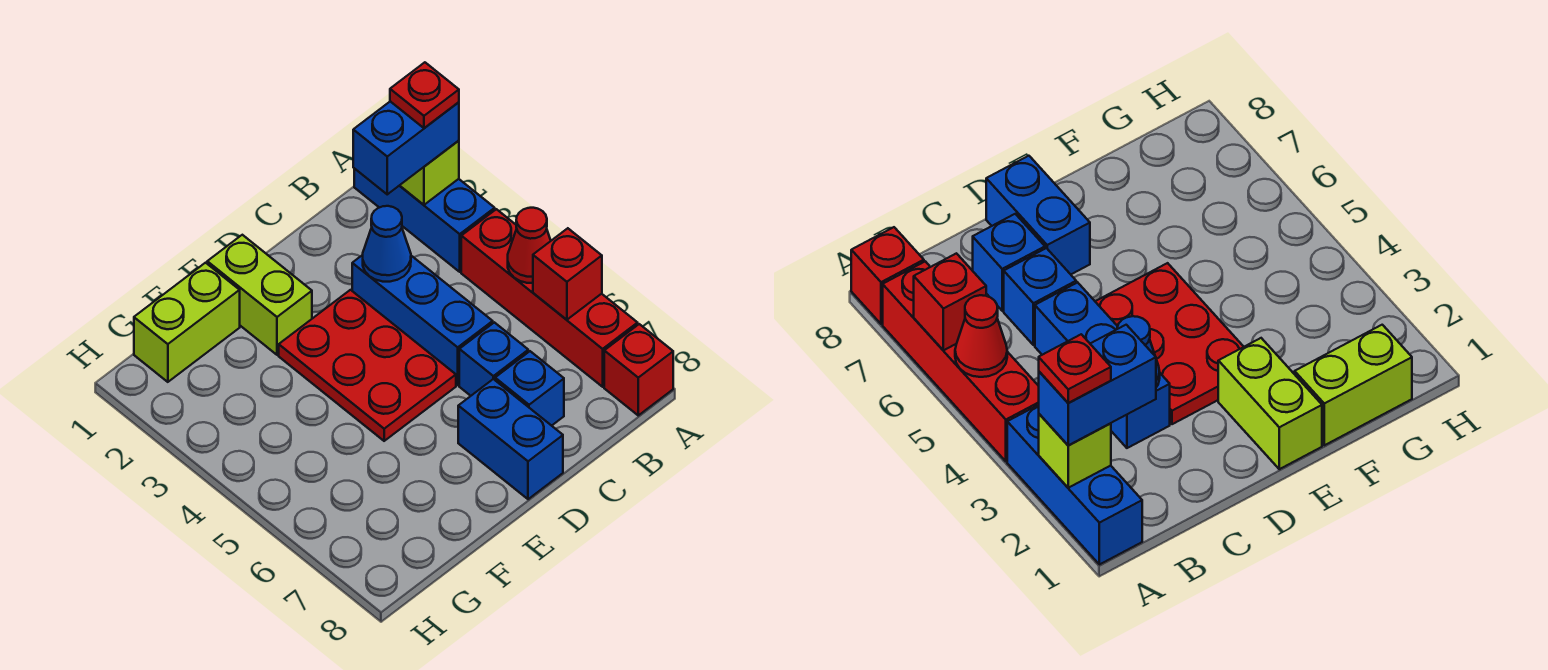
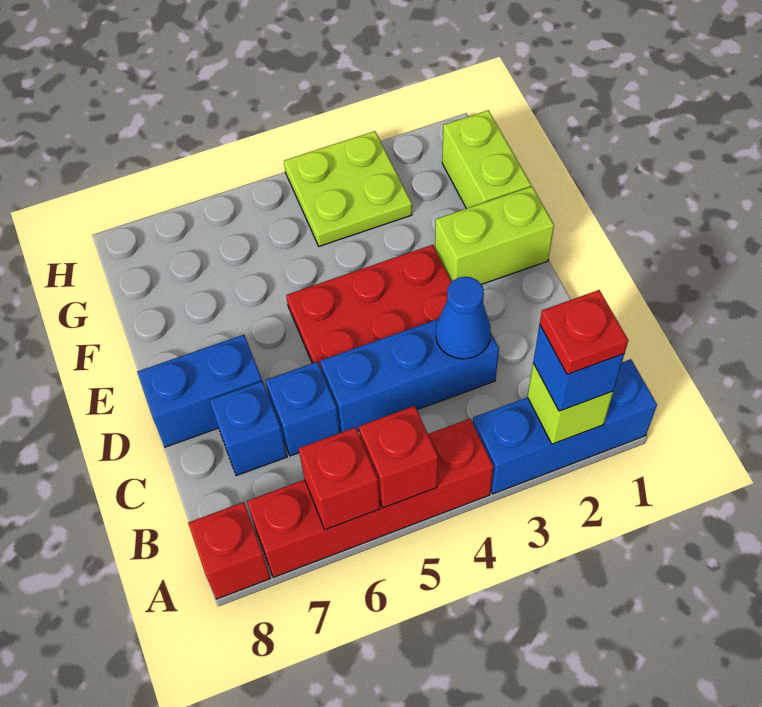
blue 1x2 brick [353,101,459,194] -> blue 1x1 brick [533,325,624,411]
red 1x1 cone [508,208,551,283] -> red 1x1 brick [359,406,438,508]
none -> lime 2x2 plate [284,131,412,246]

